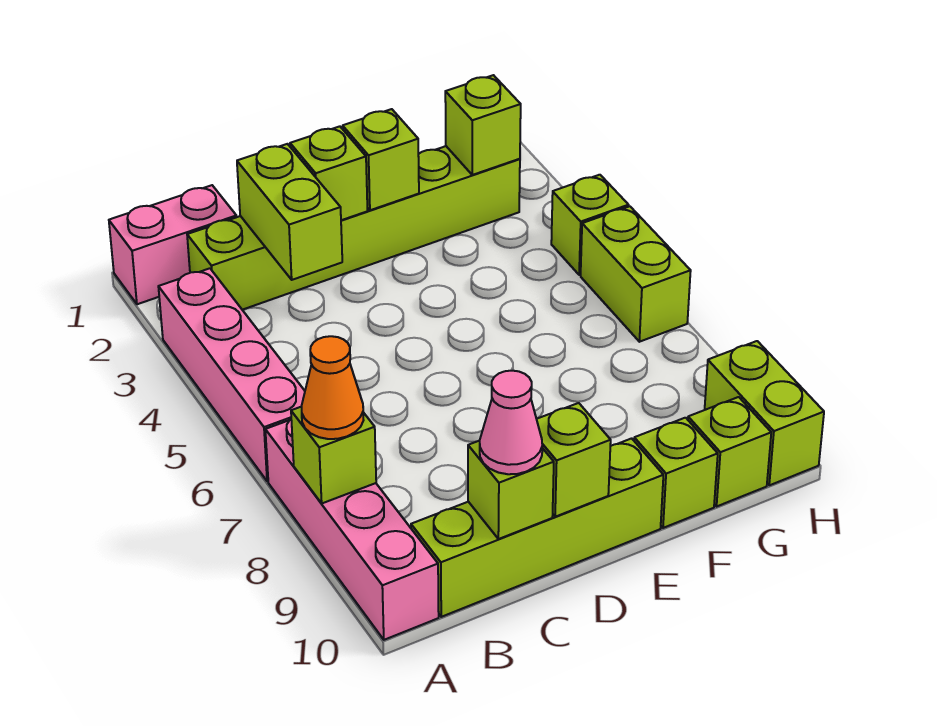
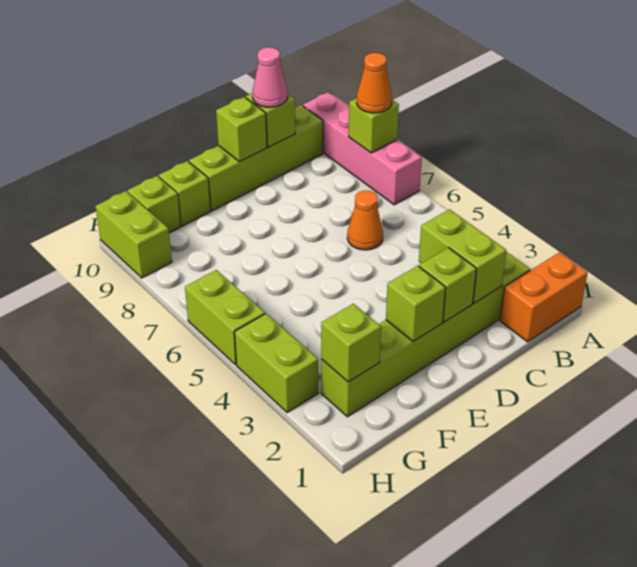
pink 1x2 brick [109,185,237,304] -> orange 1x2 brick [500,253,588,342]
pink 1x4 brick [158,268,305,481] -> none
none -> orange 1x1 cone [347,191,383,250]
lime 1x1 brick [551,175,629,275] -> lime 1x2 brick [235,314,318,413]

